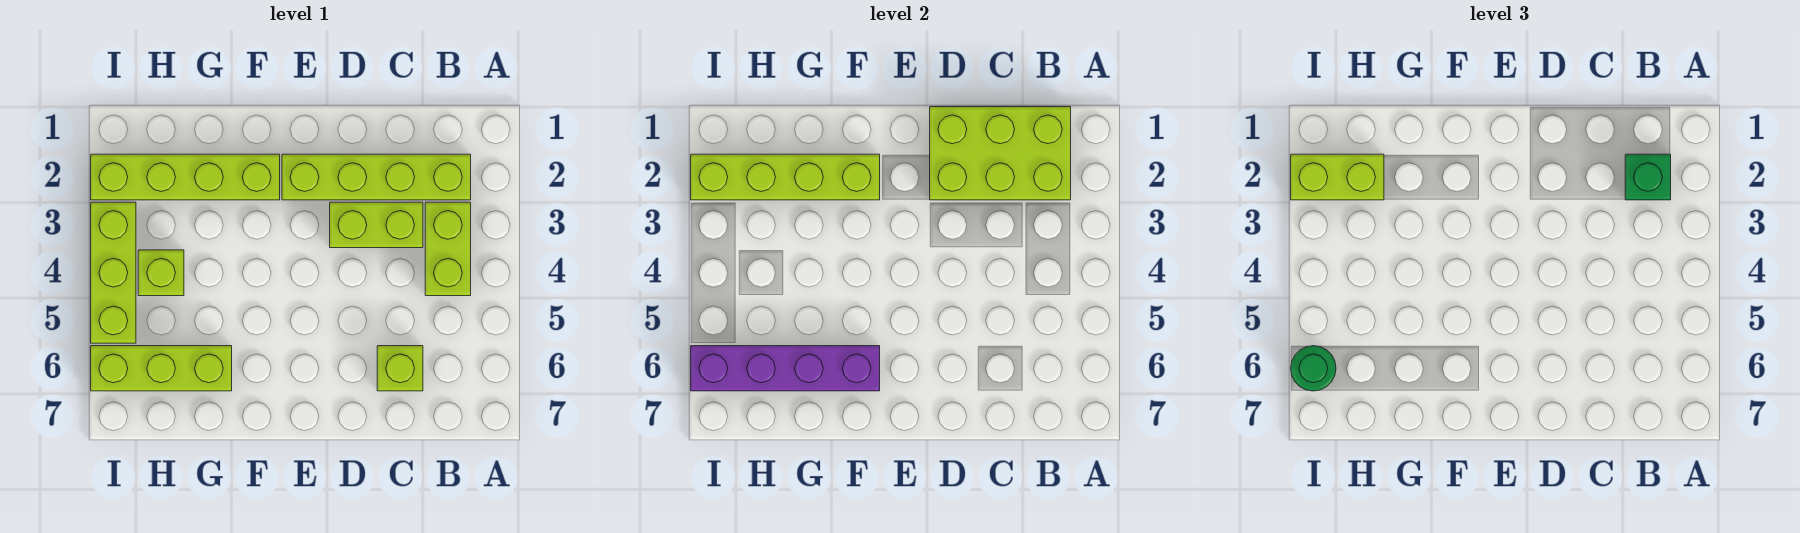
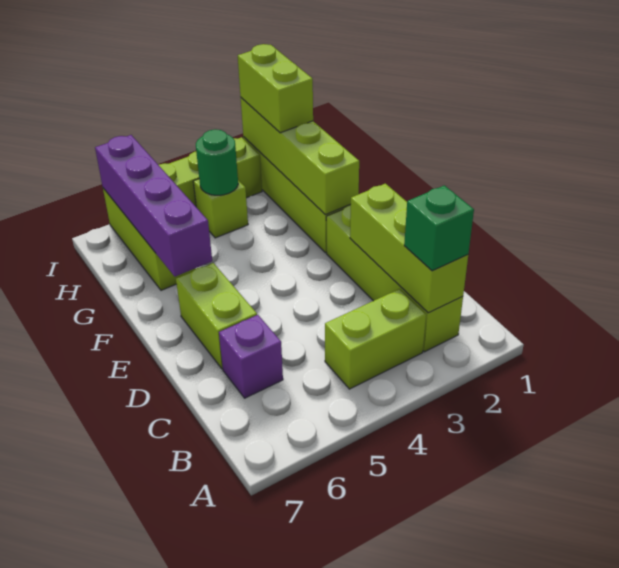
lime 2x3 brick [930,107,1071,200] -> lime 1x3 brick [350,184,468,313]
lime 1x2 brick [330,202,423,248] -> lime 1x2 brick moved to [176,263,257,369]
lime 1x1 brick [377,346,423,391] -> purple 1x1 brick [219,315,283,398]
green 1x1 round brick [1291,346,1336,391] -> green 1x1 round brick moved to [196,129,238,195]

